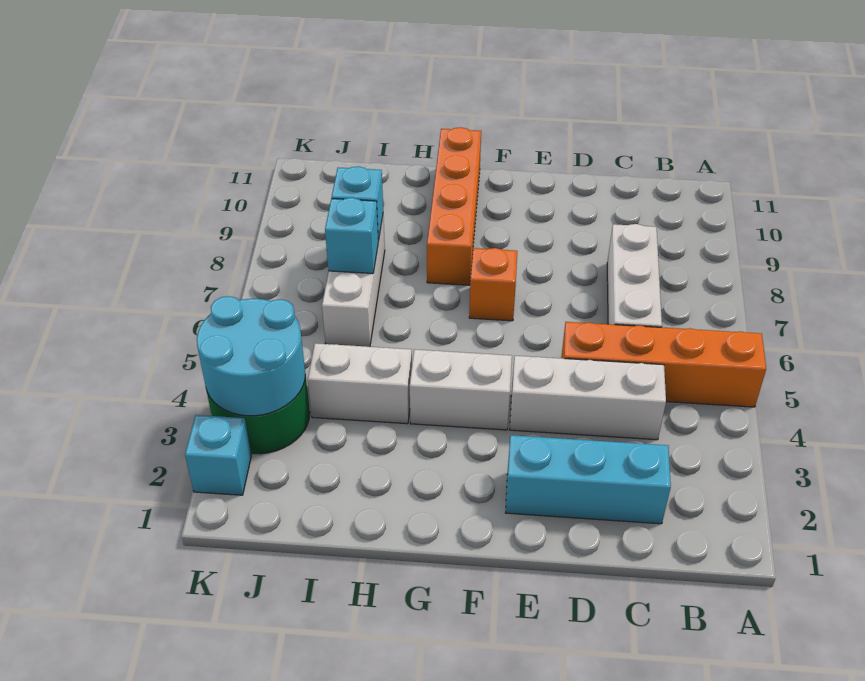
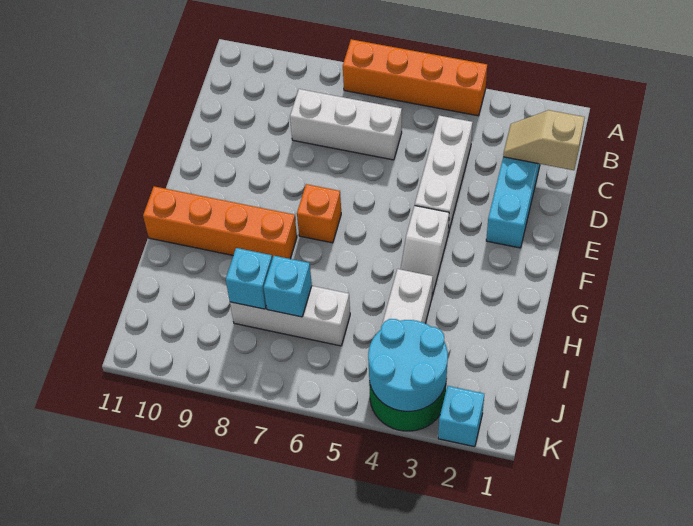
orange 1x4 brick [561,322,766,407] -> orange 1x4 brick turned to [343,39,487,116]
none -> tan 1x2 slope [503,110,585,170]
white 1x2 brick [410,349,512,430] -> white 1x2 slope [400,206,449,296]

